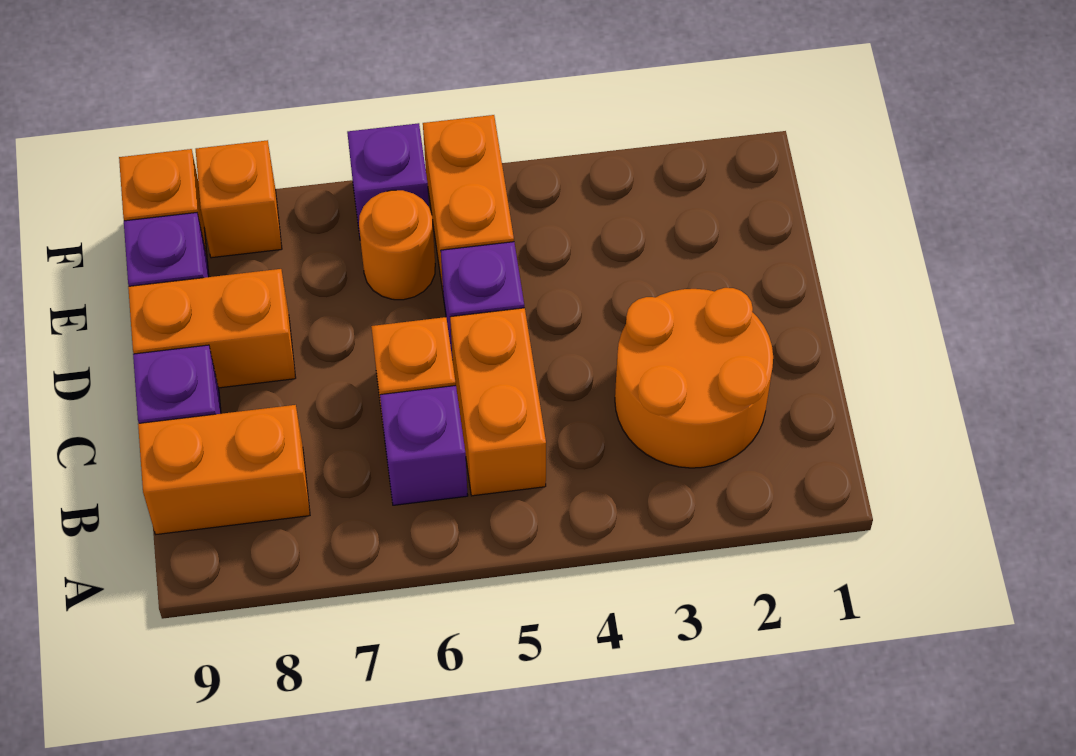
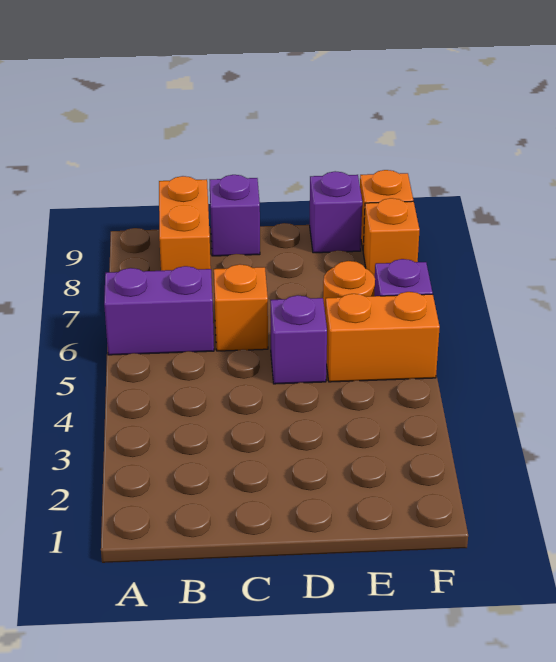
orange 2x2 round brick [615,288,773,468] -> none
orange 1x2 brick [450,308,546,496] -> none
purple 1x1 brick [380,386,468,505] -> purple 1x2 brick [104,266,214,355]
orange 1x2 brick [128,269,296,388] -> none

